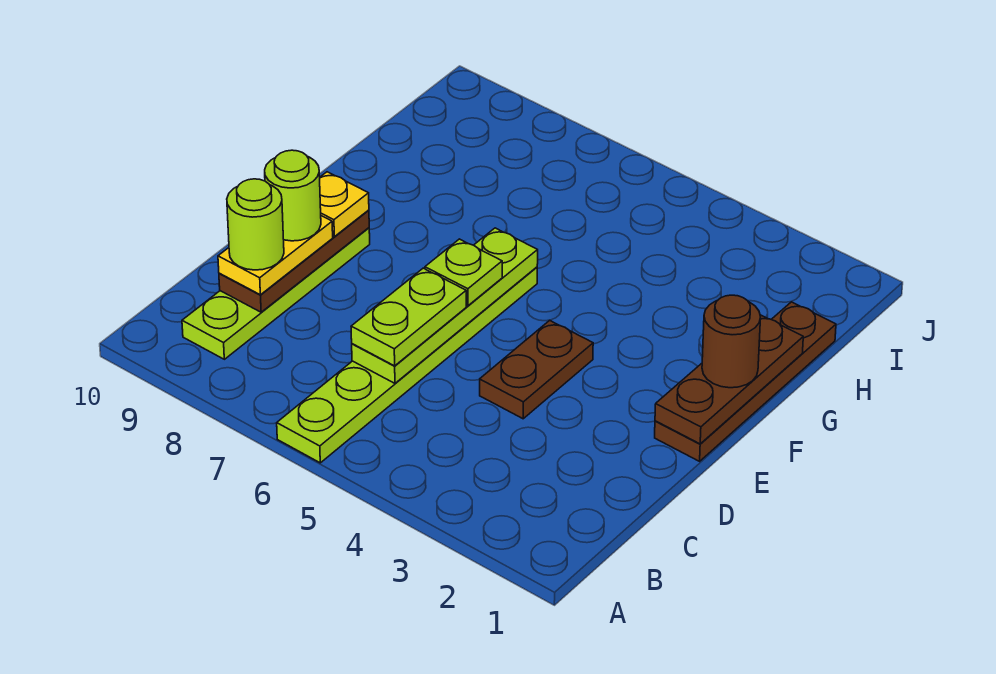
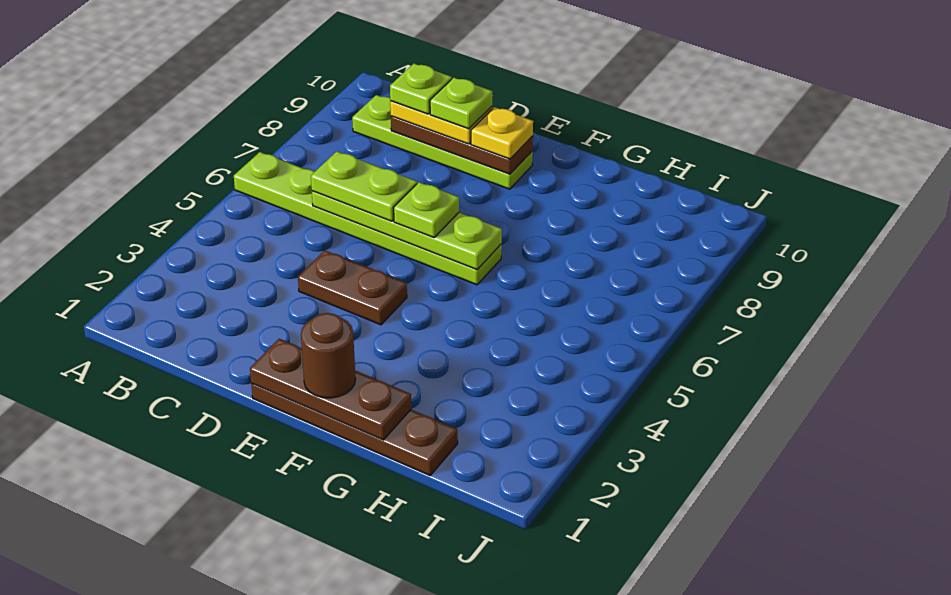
lime 1x1 round brick [227,179,284,270] -> lime 1x1 plate [390,64,452,114]
lime 1x1 round brick [265,150,321,241] -> lime 1x1 plate [430,78,492,129]

